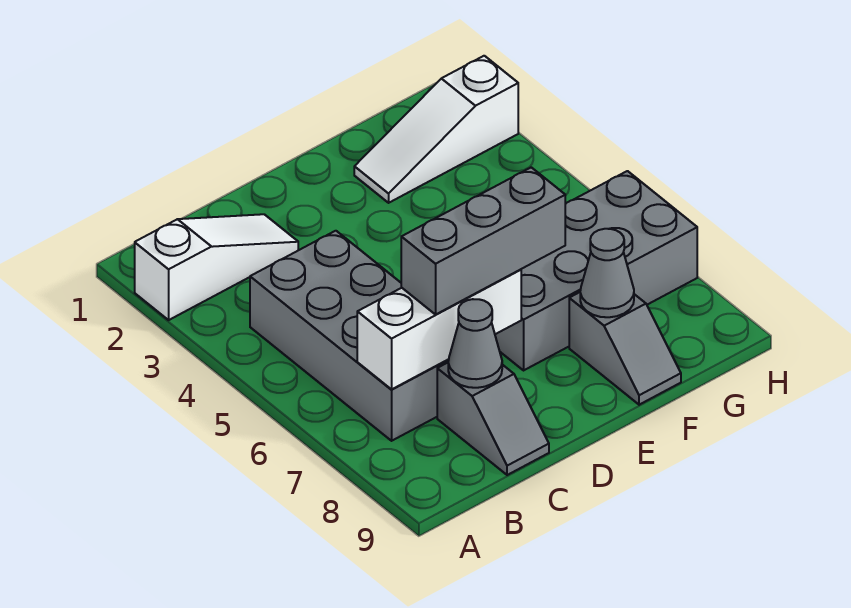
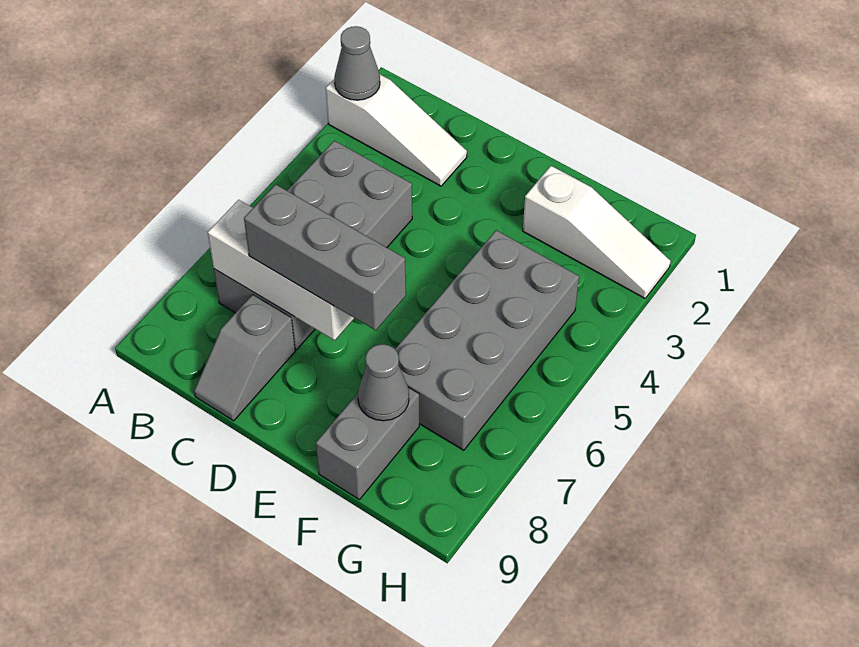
grey 1x1 cone [448,299,502,388] -> grey 1x1 cone moved to [334,26,380,100]
grey 2x4 brick [495,171,697,370] -> grey 2x4 brick turned to [395,230,579,450]
white 1x3 slope [354,56,518,203] -> white 1x3 slope turned to [523,166,671,298]
grey 1x2 slope [569,292,681,405] -> grey 1x2 brick [316,387,419,499]

